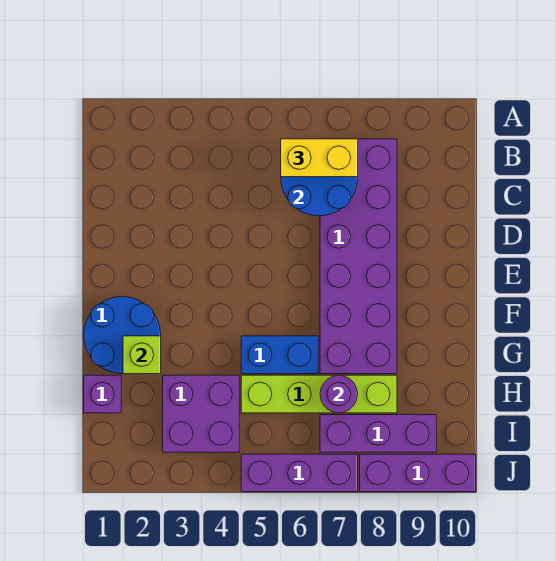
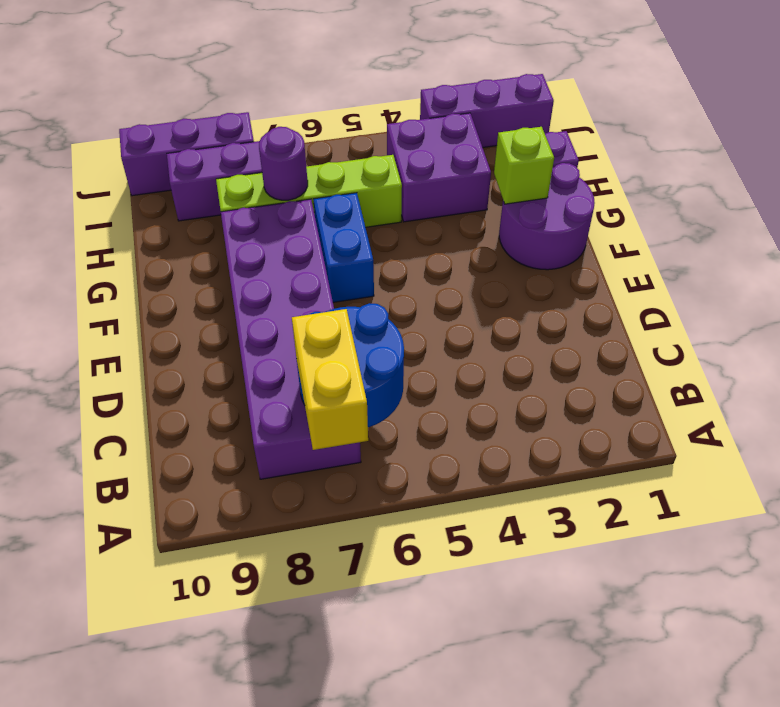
yellow 1x2 brick [281,139,358,177] -> yellow 1x2 brick turned to [292,309,368,450]
blue 2x2 round brick [84,297,161,373] -> purple 2x2 round brick [499,163,595,270]
blue 1x2 brick [241,336,318,374] -> blue 1x2 brick turned to [313,193,374,302]
purple 1x3 brick [241,454,358,492] -> purple 1x3 brick moved to [420,74,554,148]

